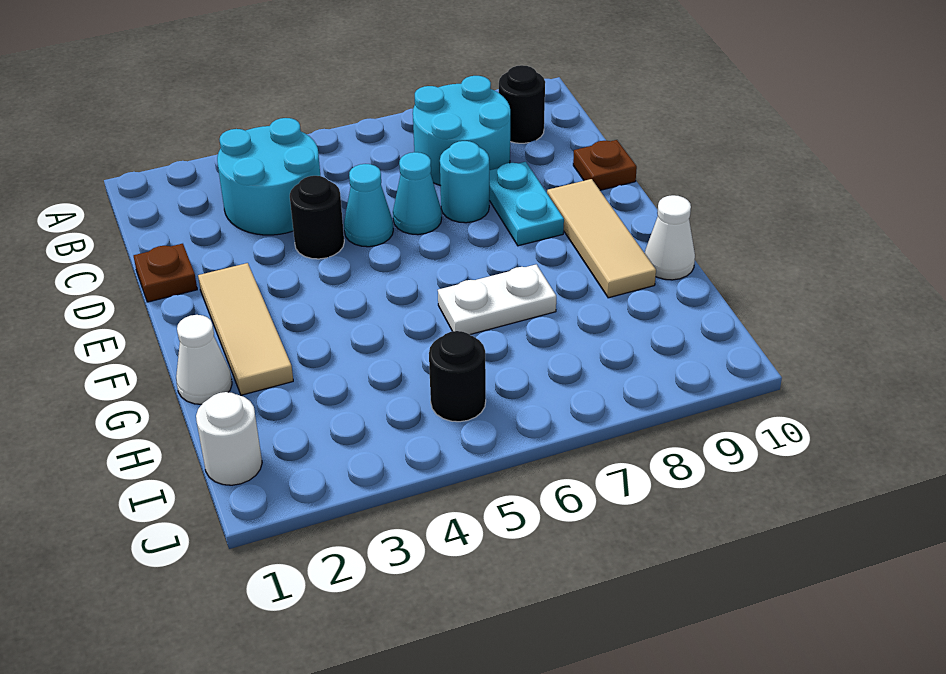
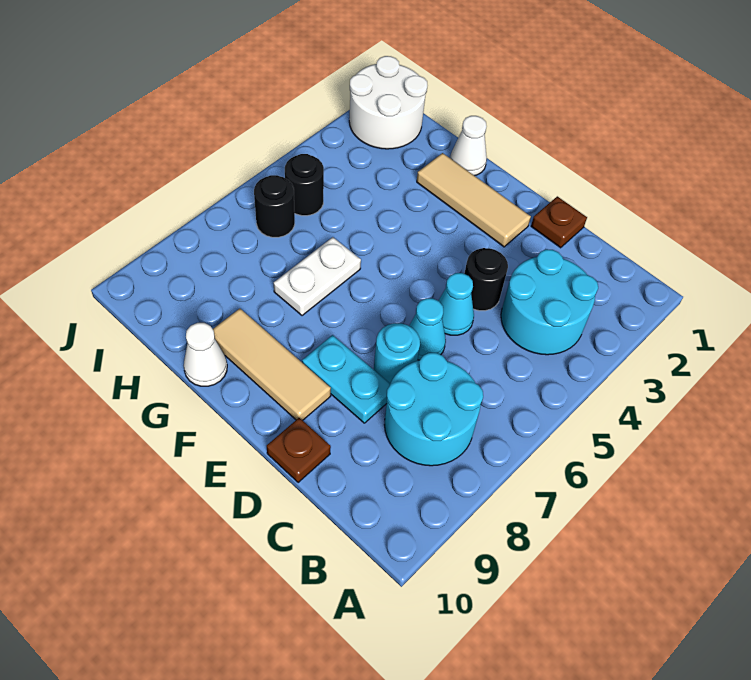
black 1x1 round brick [499,65,545,143] -> black 1x1 round brick moved to [254,175,295,237]
white 1x1 round brick [196,392,262,485] -> white 2x2 round brick [349,56,428,149]

